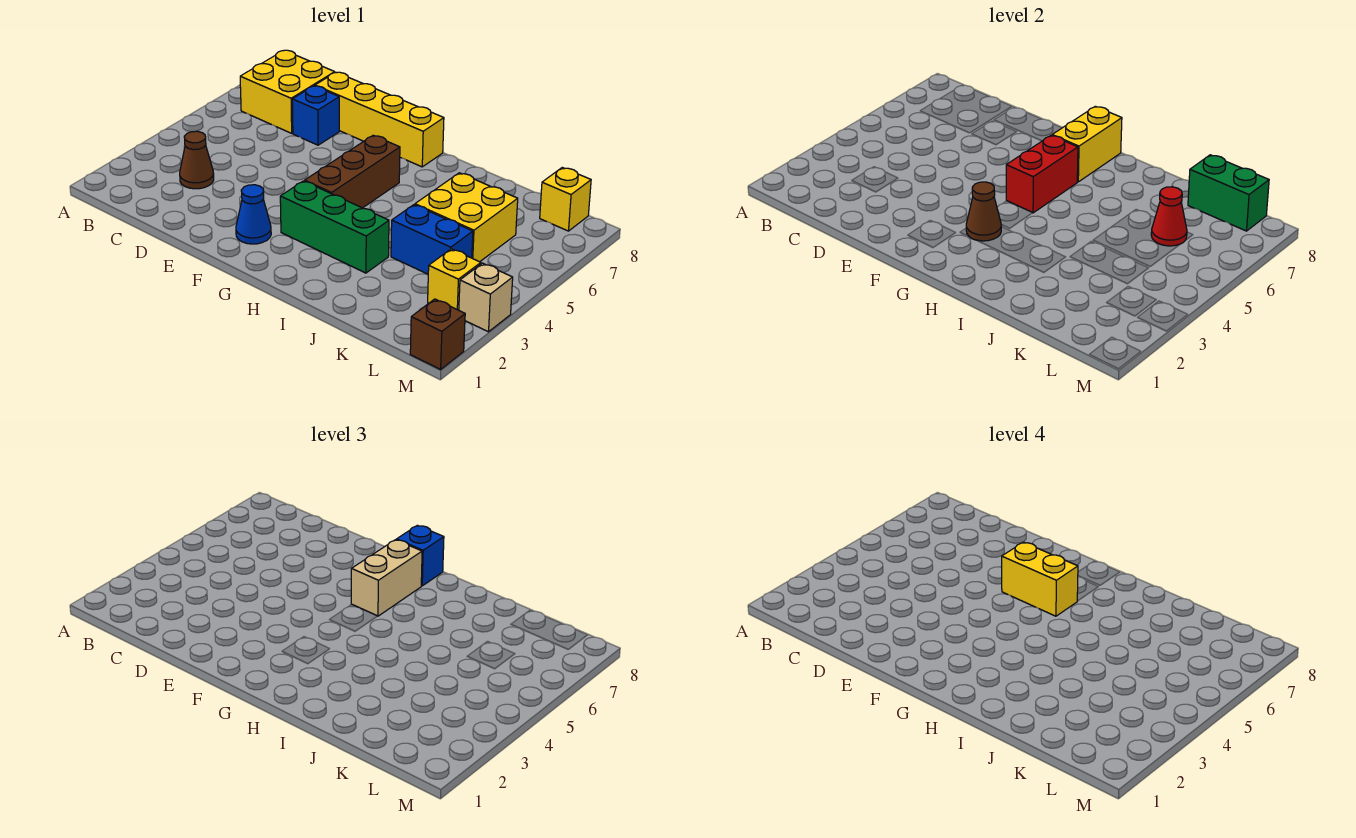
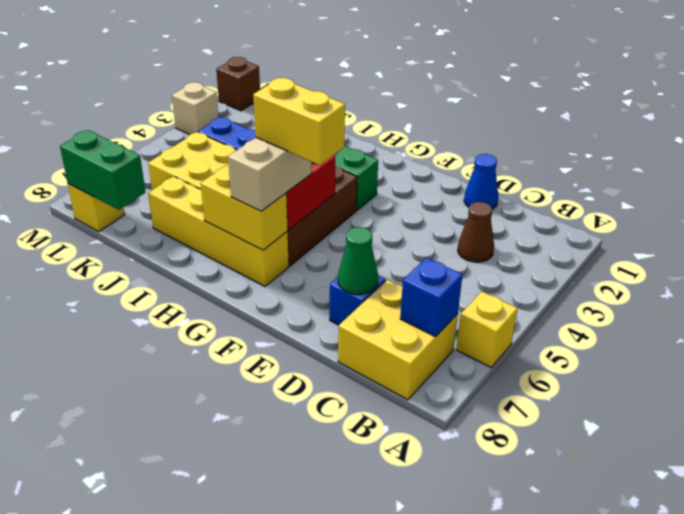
none -> green 1x1 cone [338,227,378,295]
yellow 1x4 brick [315,72,444,167] -> yellow 1x4 brick moved to [148,176,289,286]
blue 1x1 cone [236,185,271,244] -> blue 1x1 cone moved to [464,154,498,209]
brown 1x1 cone [966,182,1001,241] -> none
yellow 1x2 brick [1052,106,1122,182] -> yellow 1x2 brick turned to [201,165,288,250]
blue 1x1 brick [396,525,444,586] -> blue 1x1 brick moved to [400,258,462,337]
red 1x1 cone [1151,187,1187,246] -> none
yellow 1x1 brick [428,249,481,310] -> yellow 1x1 brick moved to [456,292,517,367]

